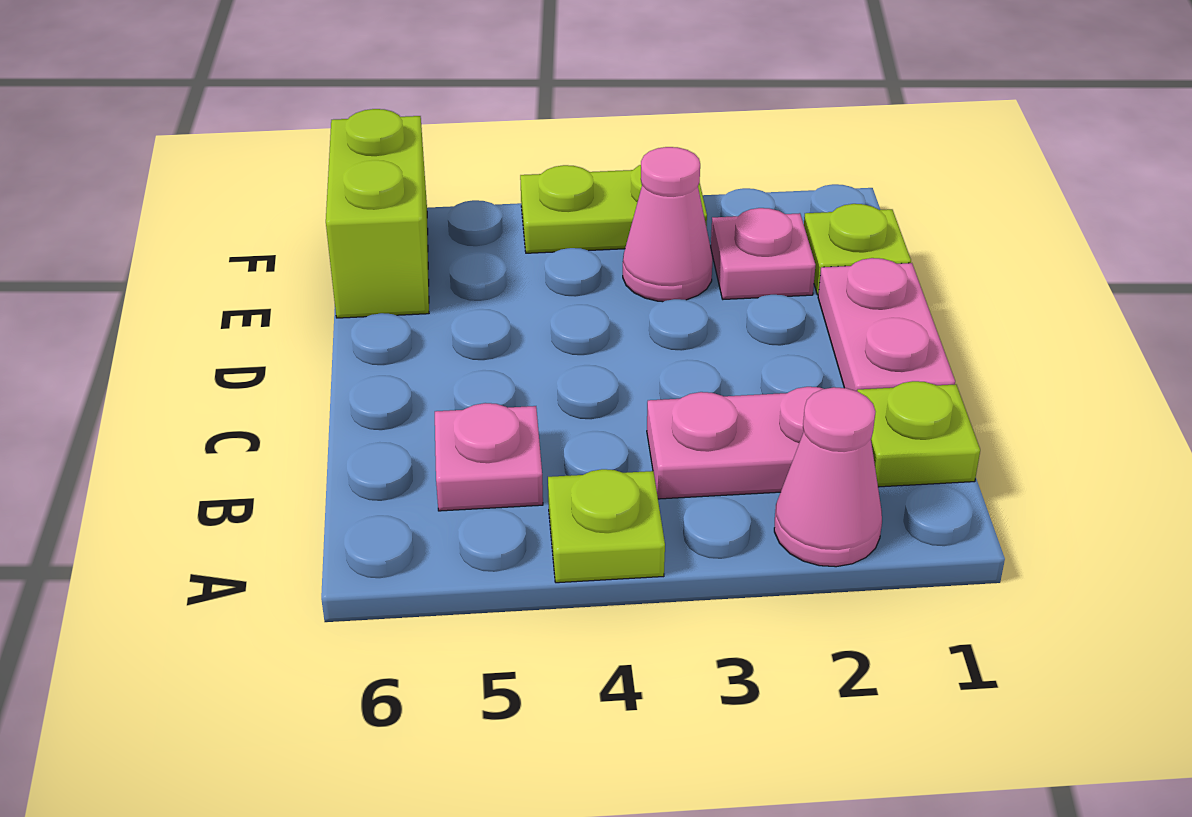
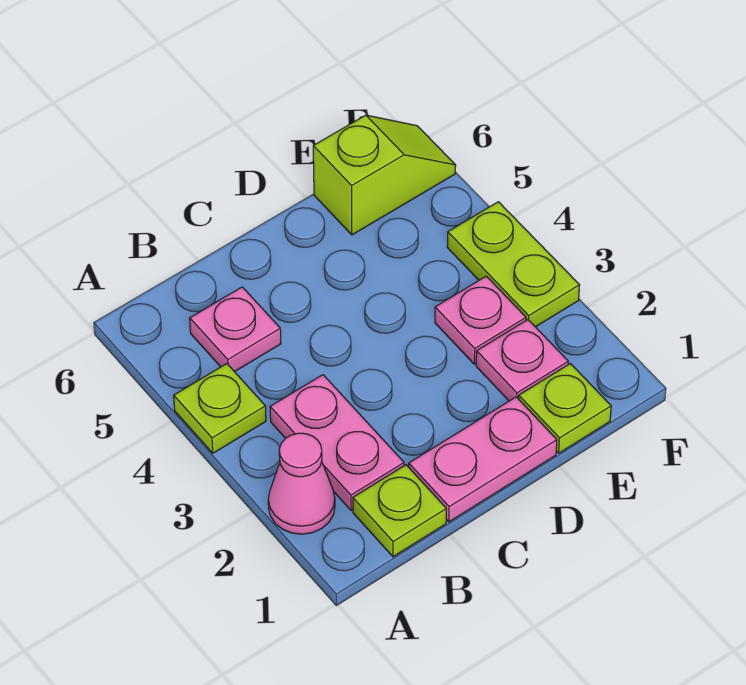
pink 1x1 cone [623,147,713,302] -> pink 1x1 plate [435,276,526,364]
lime 1x2 brick [326,109,429,318] -> lime 1x2 slope [313,115,456,235]

